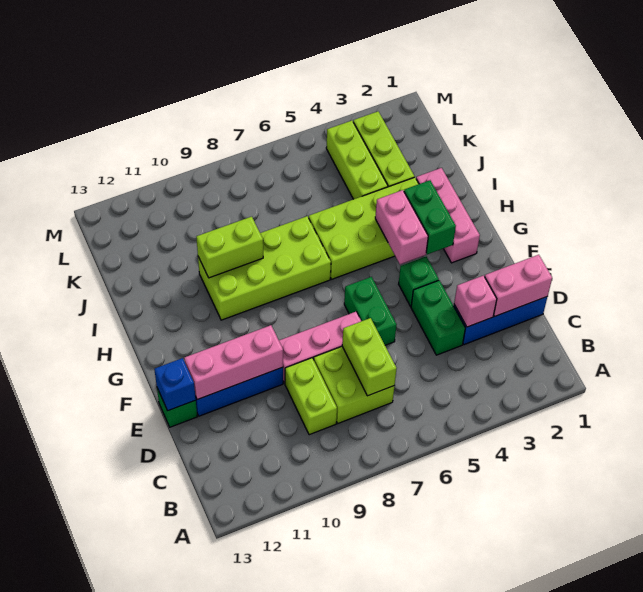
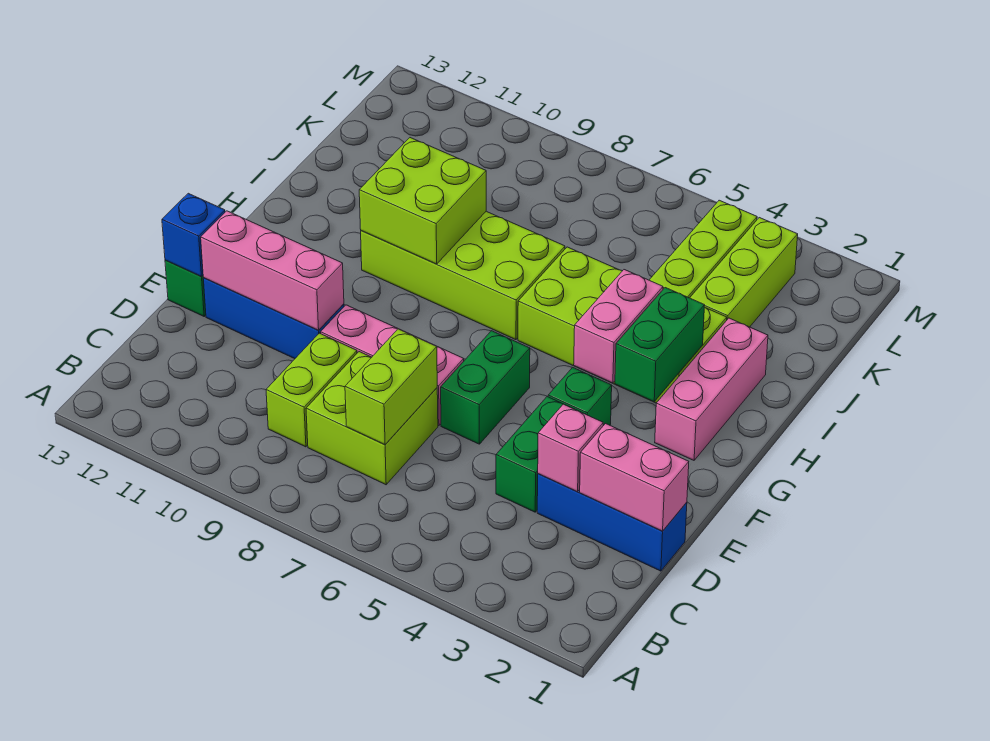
lime 1x2 brick [196,217,263,278] -> lime 2x2 brick [359,138,486,264]

